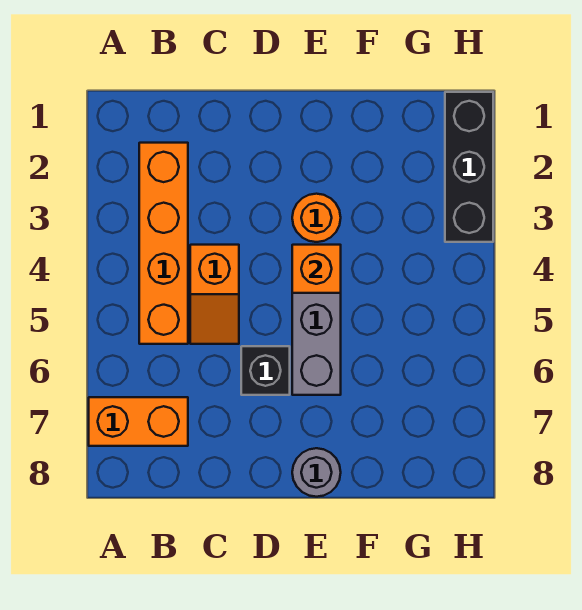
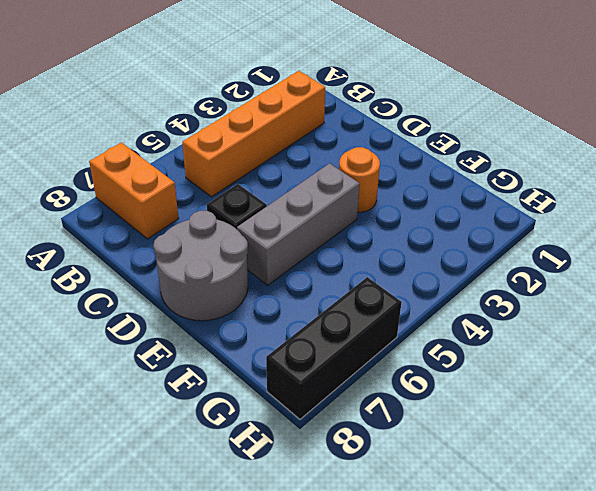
orange 1x2 slope [190,245,239,344] -> none
orange 1x1 brick [292,245,341,293] -> none
grey 1x1 round brick [292,448,341,497] -> grey 2x2 round brick [154,211,248,321]
black 1x3 brick [445,92,493,242] -> black 1x3 brick moved to [266,277,402,419]

